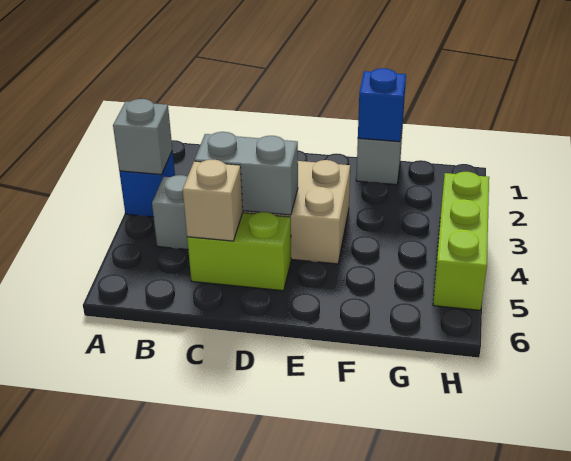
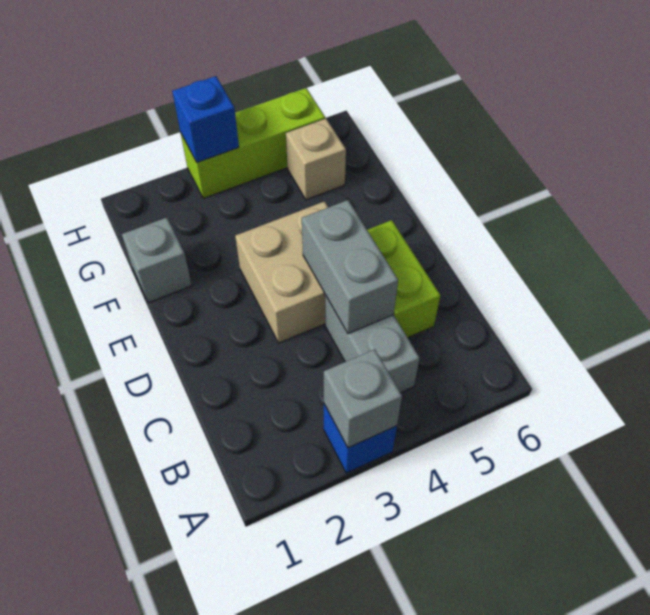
tan 1x1 brick [183,160,243,241] -> tan 1x1 brick moved to [286,119,346,200]
blue 1x1 brick [358,68,406,142] -> blue 1x1 brick moved to [172,76,239,162]

